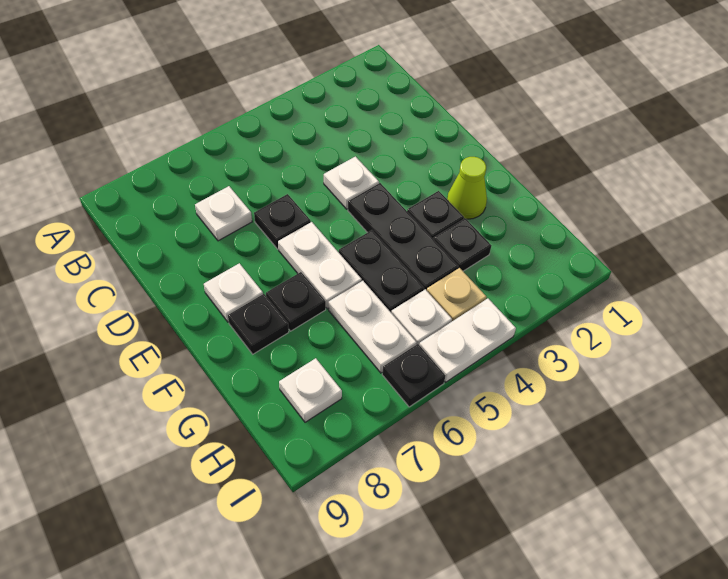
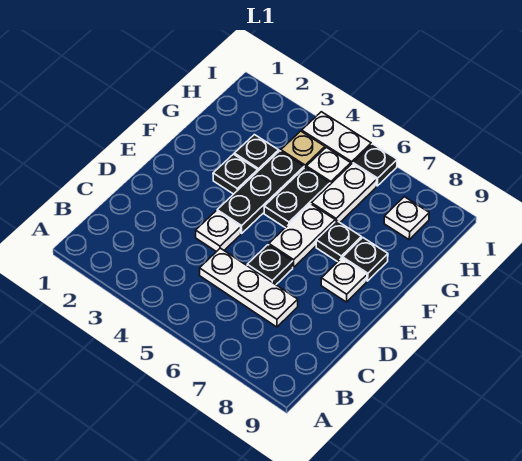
white 1x1 plate [195,186,252,241] -> white 1x3 plate [200,248,298,327]
lime 1x1 cone [447,157,487,219] -> none

